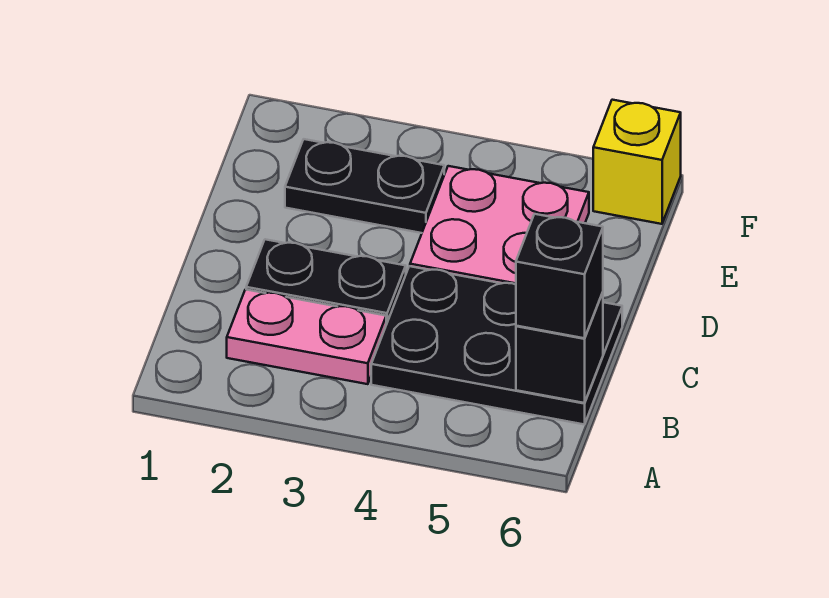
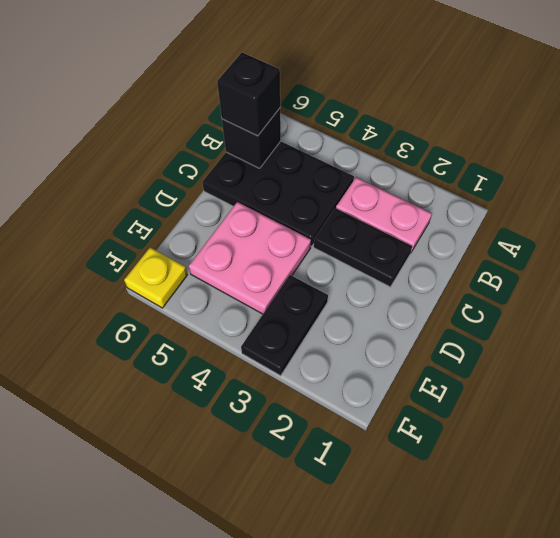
black 1x2 plate [285,139,444,233] -> black 1x2 plate turned to [241,275,328,376]
yellow 1x1 brick [593,100,681,224] -> yellow 1x1 plate [124,247,187,308]

